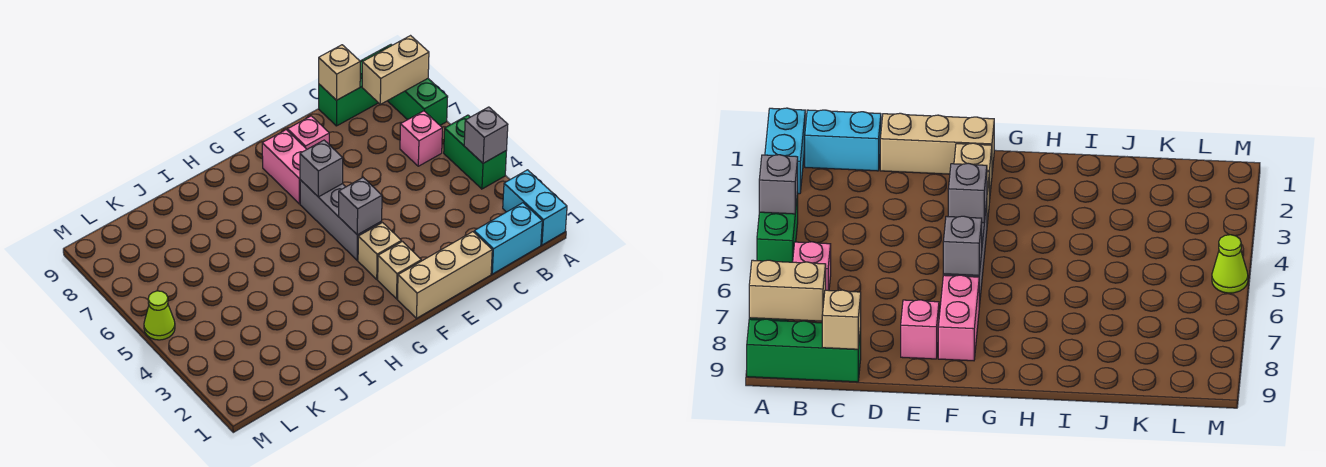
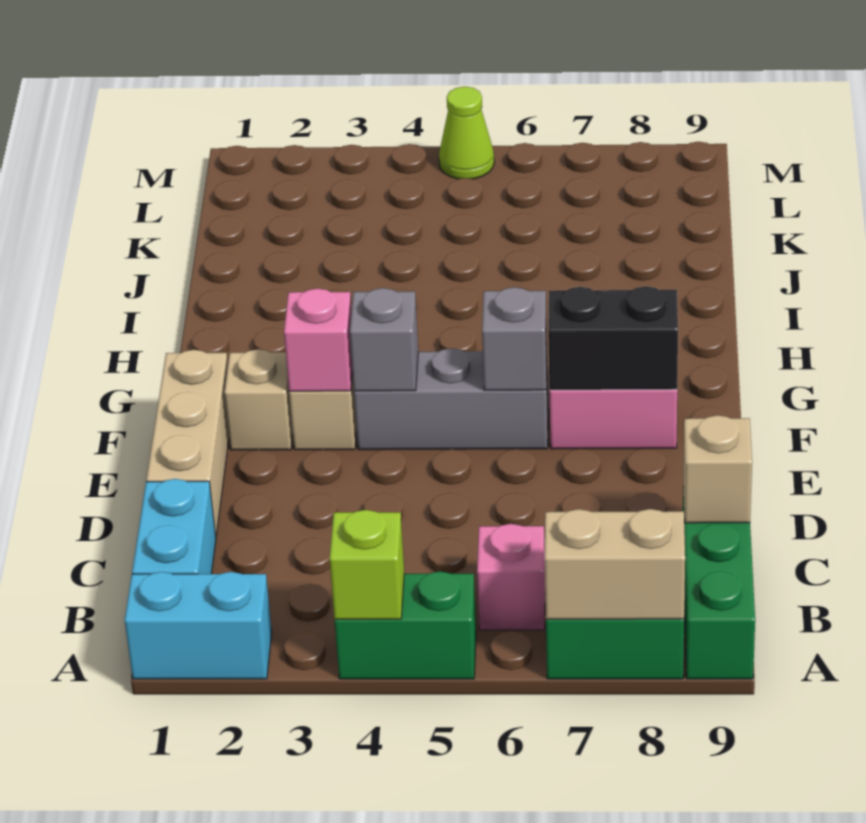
grey 1x1 brick [464,107,508,163] -> lime 1x1 brick [330,510,404,619]
tan 1x2 brick [362,36,429,104] -> tan 1x2 brick turned to [545,509,685,619]
pink 1x1 brick [287,116,329,149] -> pink 1x1 brick moved to [284,288,353,391]
none -> black 1x2 brick [548,286,678,390]

